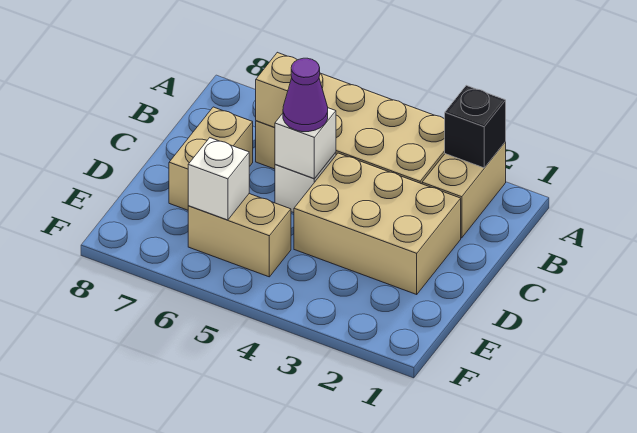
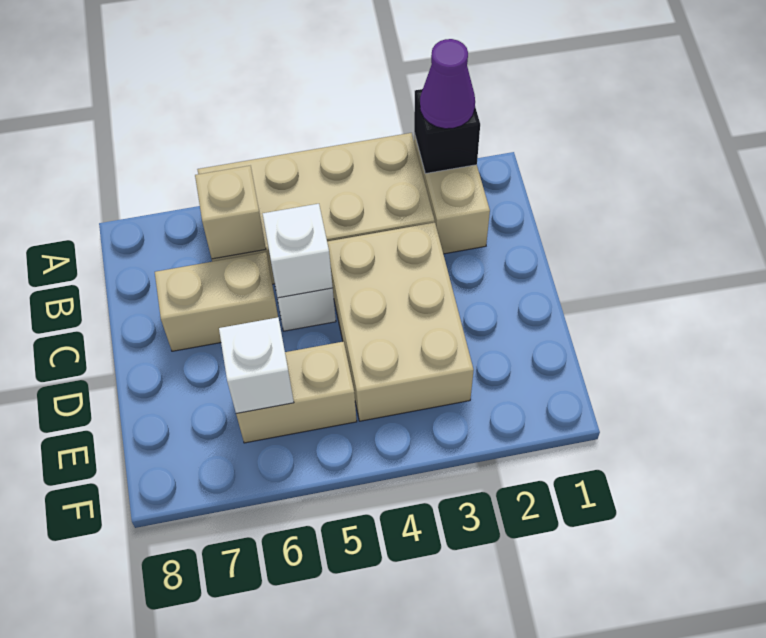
tan 2x3 brick [294,153,461,294] -> tan 2x3 brick turned to [327,223,474,421]
purple 1x1 cone [283,58,328,132] -> purple 1x1 cone moved to [420,39,475,129]
tan 1x2 brick [169,107,253,210] -> tan 1x2 brick turned to [155,252,278,351]

